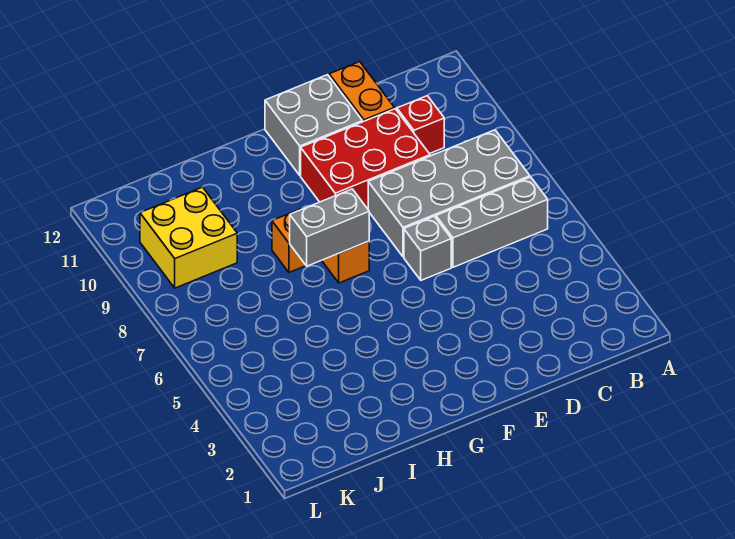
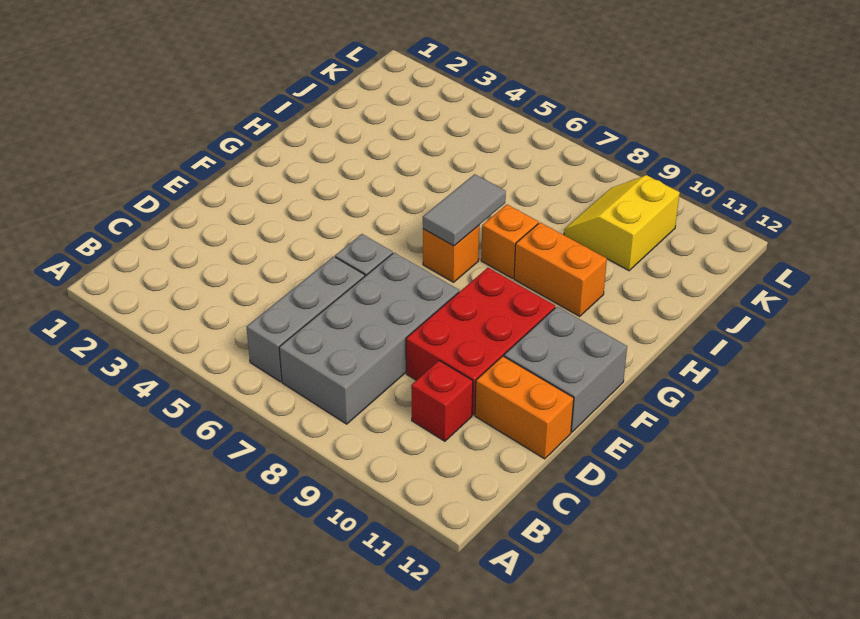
grey 1x2 brick [290,189,369,266] -> grey 1x2 tile [423,174,506,246]
none -> orange 1x2 brick [514,222,607,316]
yellow 2x2 brick [140,187,237,288] -> yellow 2x2 slope [564,175,680,271]

